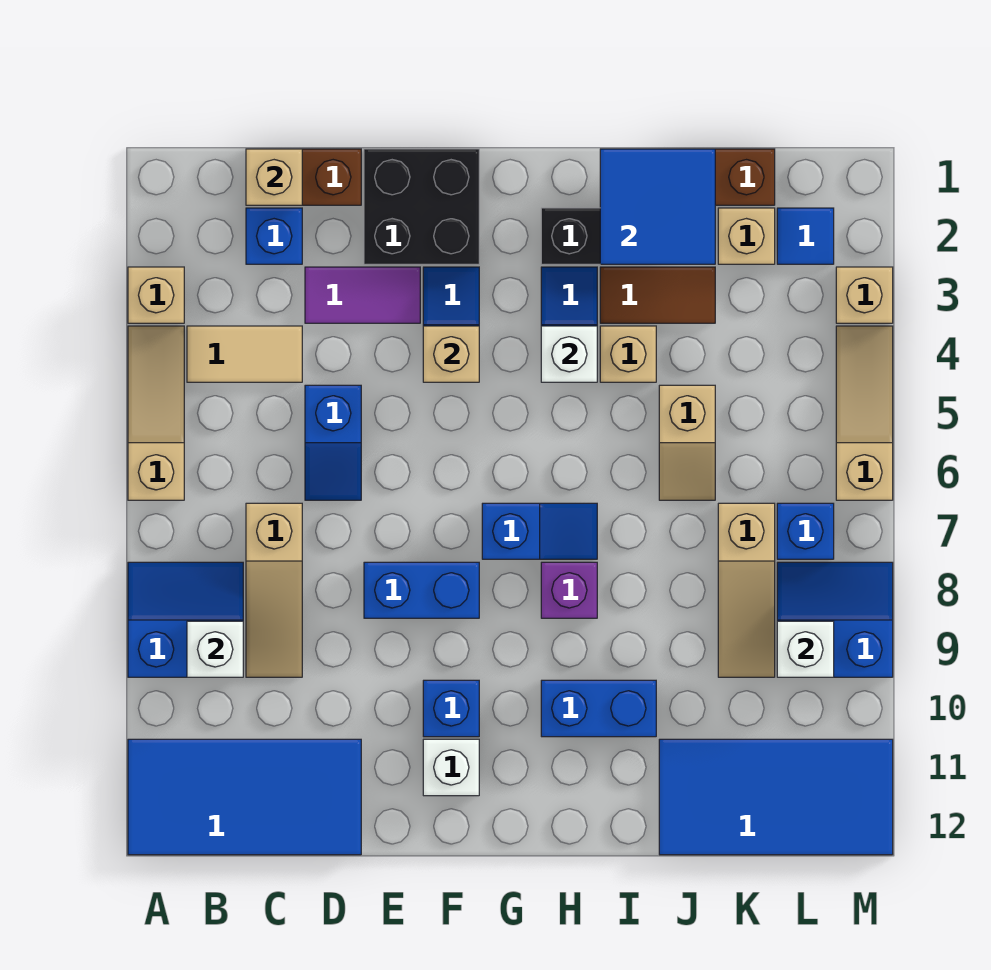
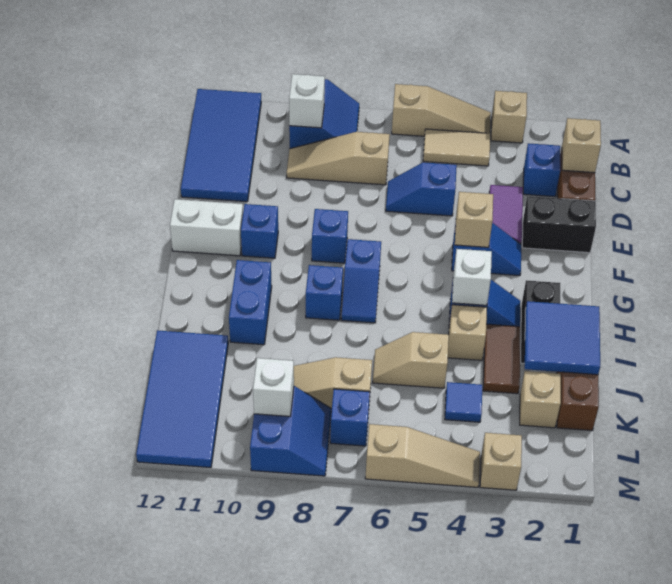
tan 1x2 tile [187,326,302,382] -> tan 1x2 tile turned to [423,129,490,166]
black 2x2 brick [364,149,479,264] -> black 1x2 brick [522,196,596,253]
blue 1x2 brick [364,562,479,618] -> blue 1x1 brick [312,209,348,263]
white 1x1 brick [423,739,479,796] -> white 1x2 brick [170,199,243,256]
purple 1x1 brick [541,562,597,618] -> blue 1x1 brick [306,265,343,320]
blue 1x1 tile [777,208,834,264] -> blue 1x1 tile moved to [445,382,482,422]

